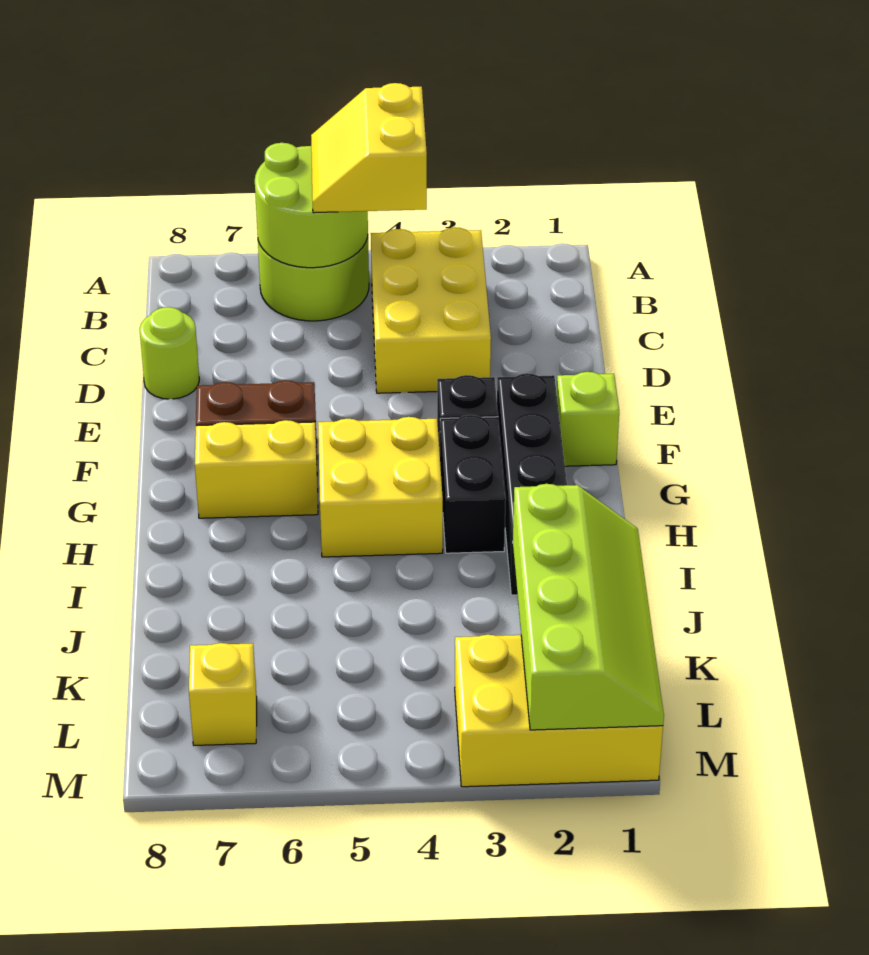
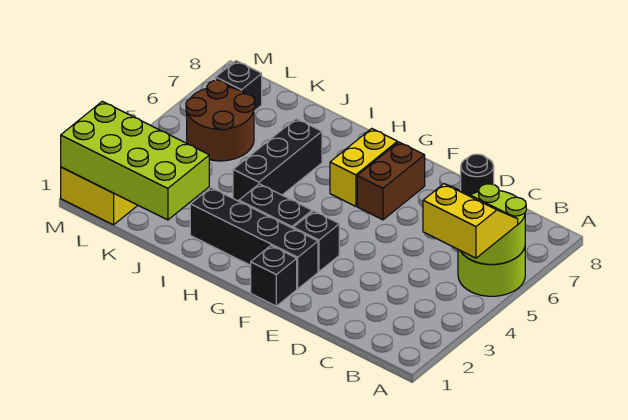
yellow 2x3 brick [371,227,491,393] -> none
lime 1x1 round brick [139,307,199,399] -> black 1x1 round brick [461,154,494,195]
lime 1x1 brick [557,372,619,466] -> black 1x1 brick [251,246,297,306]
yellow 2x2 brick [318,417,443,557] -> none
none -> black 1x3 brick [233,119,322,201]
lime 2x4 slope [513,484,664,730] -> lime 2x4 brick [61,101,209,220]
none -> brown 2x2 round brick [186,80,255,161]
yellow 1x1 brick [189,643,257,745] -> black 1x1 brick [216,61,262,111]

